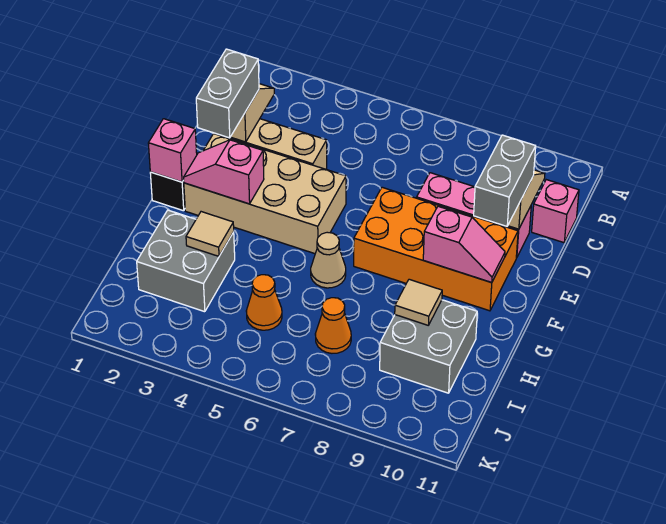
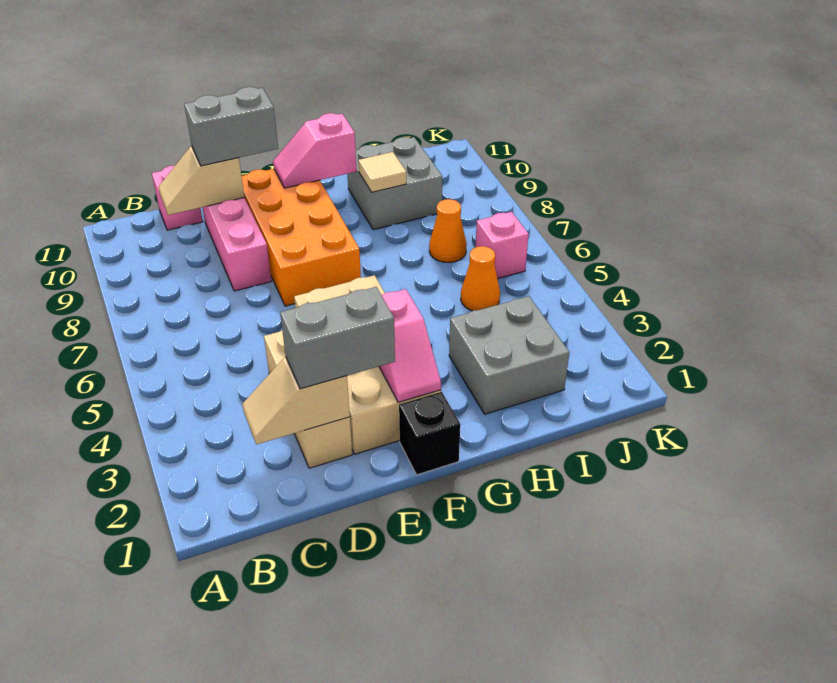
pink 1x1 brick [148,119,197,182] -> pink 1x1 brick moved to [475,212,529,279]
pink 1x2 slope [423,206,505,283] -> pink 1x2 slope turned to [273,113,357,188]
tan 1x1 cone [311,232,346,288] -> none
tan 1x1 tile [186,212,234,256] -> none

